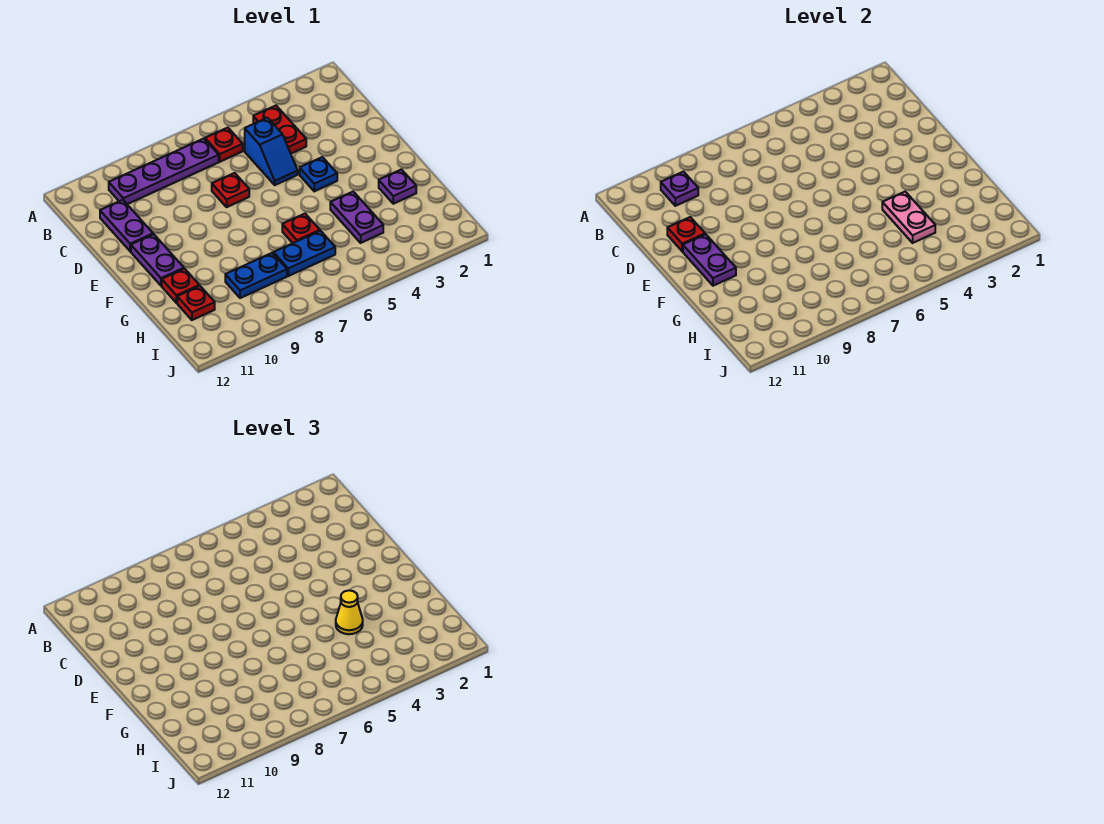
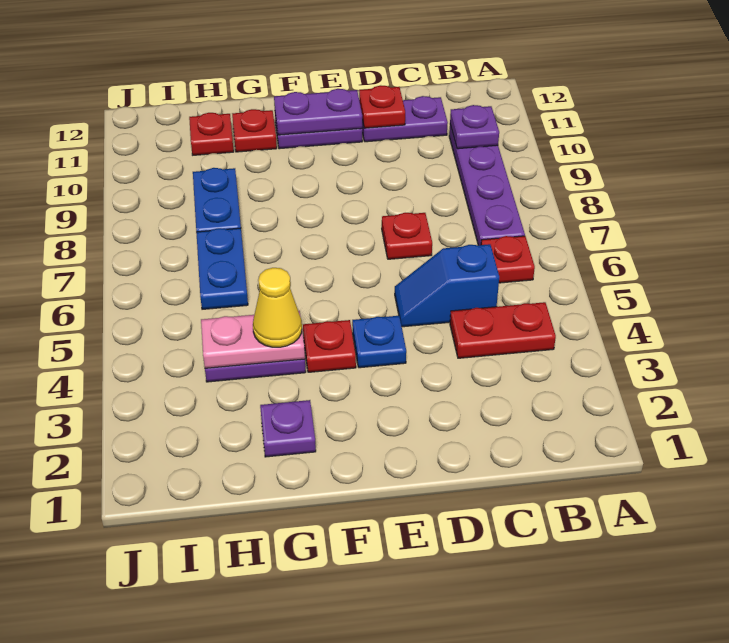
red 1x1 plate [282,214,320,243] -> red 1x1 plate moved to [303,320,356,372]

